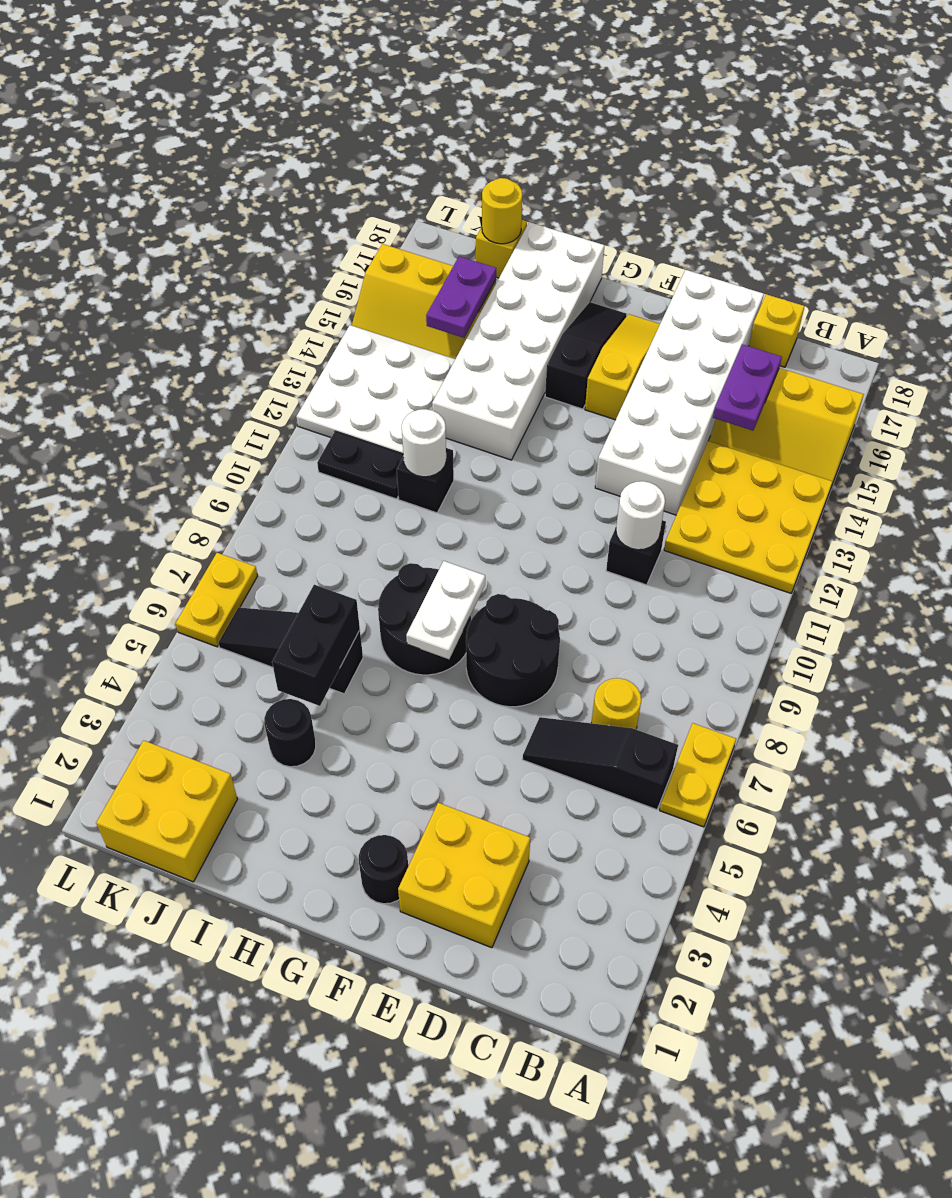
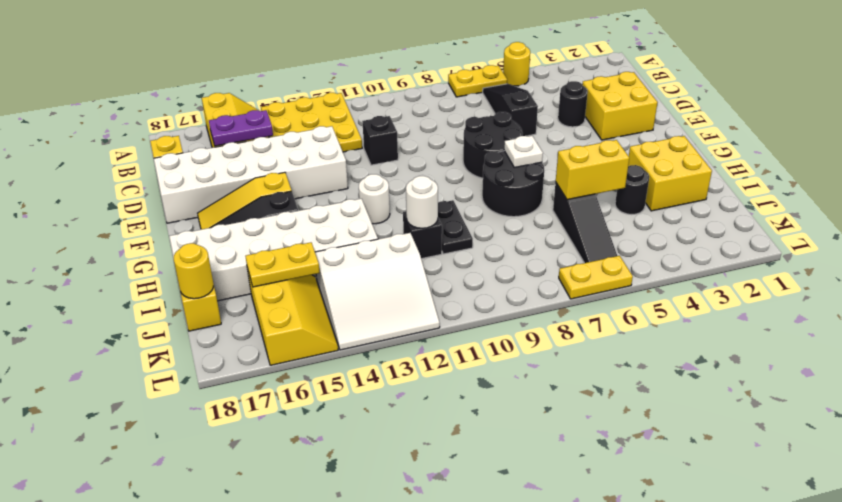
black 1x3 slope [522,717,678,810] -> black 1x3 slope turned to [483,84,538,136]
yellow 1x1 round brick [591,678,641,729] -> yellow 1x1 round brick moved to [503,42,530,86]
white 1x1 round brick [616,481,665,550] -> white 1x1 round brick moved to [359,174,390,224]
black 1x1 round brick [359,835,408,904] -> black 1x1 round brick moved to [558,81,588,127]
white 1x2 plate [406,561,485,659] -> white 1x1 plate [504,136,543,167]
black 1x2 brick [272,585,360,706] -> yellow 1x2 brick [556,140,629,200]
yellow 2x2 brick [96,740,237,882] -> yellow 2x2 brick moved to [628,136,712,211]
black 1x2 plate [317,431,403,499] -> black 1x2 plate moved to [438,200,473,254]
white 3x3 plate [296,325,455,454] -> white 3x3 slope [315,233,440,350]
purple 1x2 plate [426,256,496,338] -> yellow 1x2 plate [246,242,320,287]

